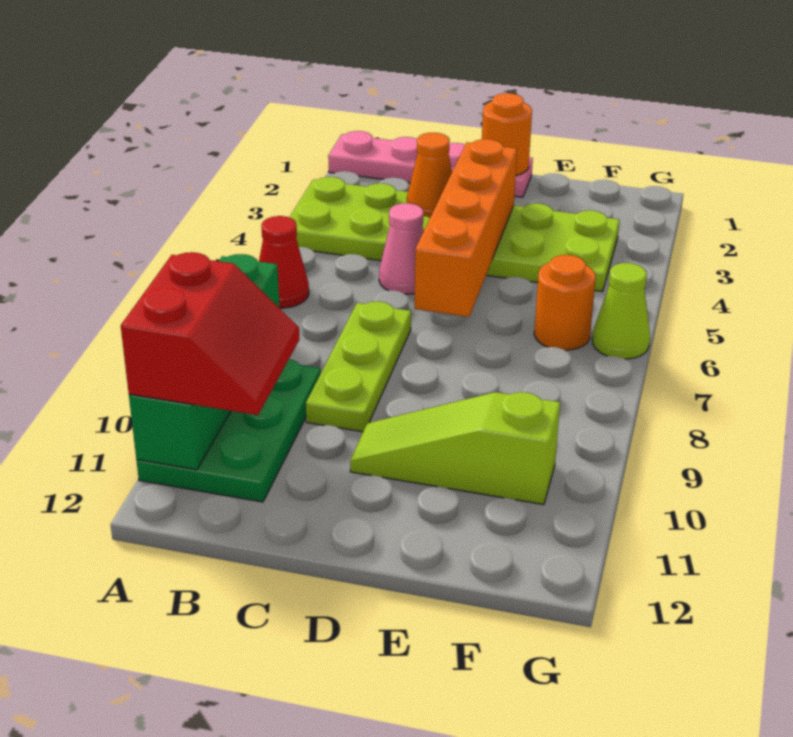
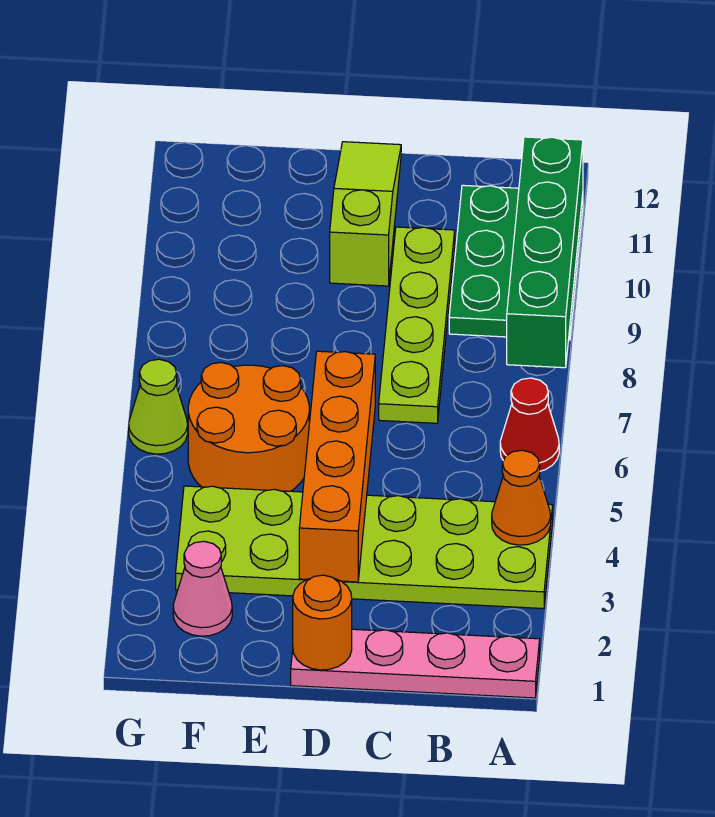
red 2x2 slope [121,252,300,415] -> none
orange 1x1 cone [407,133,452,218] -> orange 1x1 cone moved to [492,450,551,545]
pink 1x1 cone [379,203,424,294] -> pink 1x1 cone moved to [173,541,232,636]
lime 1x3 plate [306,301,411,432] -> lime 1x4 plate [379,227,455,423]
lime 1x3 slope [350,392,560,505] -> lime 1x3 slope turned to [330,142,401,286]
orange 1x1 round brick [534,255,596,350] -> orange 2x2 round brick [188,362,309,491]

